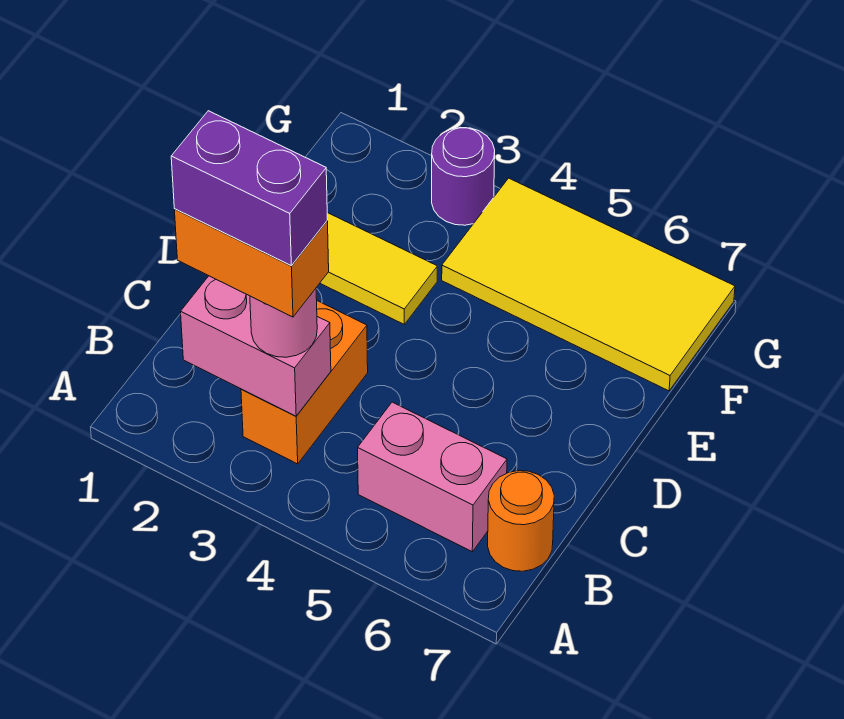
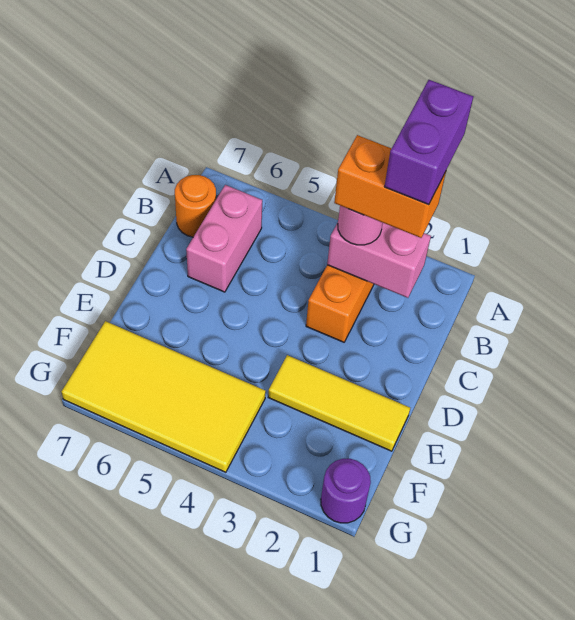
purple 1x2 brick [171,111,327,265] -> purple 1x2 brick turned to [384,80,473,205]
pink 1x2 brick [358,402,507,552] -> pink 1x2 brick turned to [186,185,262,292]
purple 1x1 round brick [432,127,495,225] -> purple 1x1 round brick moved to [321,459,371,523]

